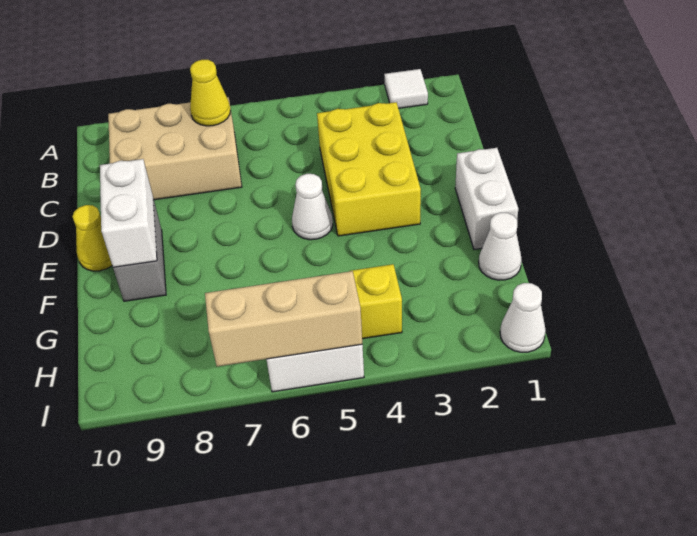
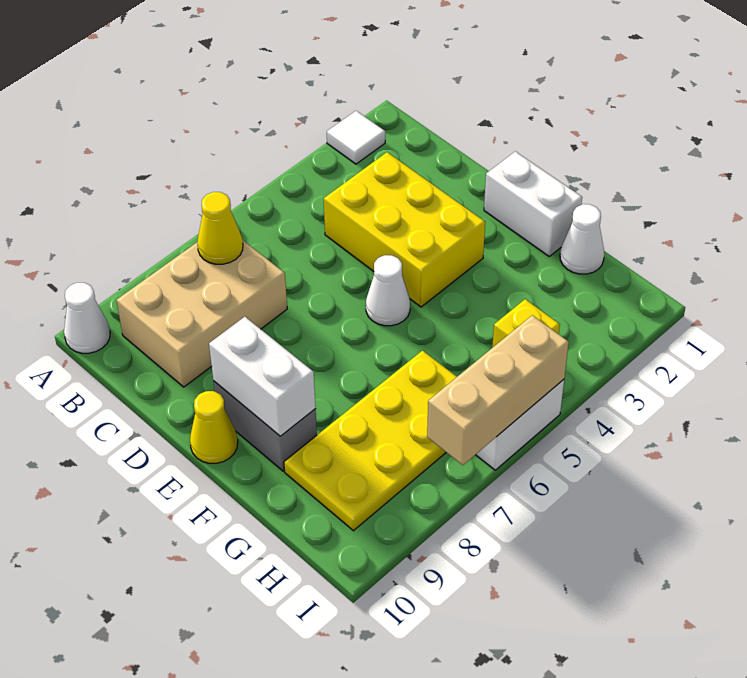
none -> yellow 2x4 plate [284,351,457,531]
white 1x1 cone [500,283,546,352] -> white 1x1 cone moved to [64,283,110,353]

